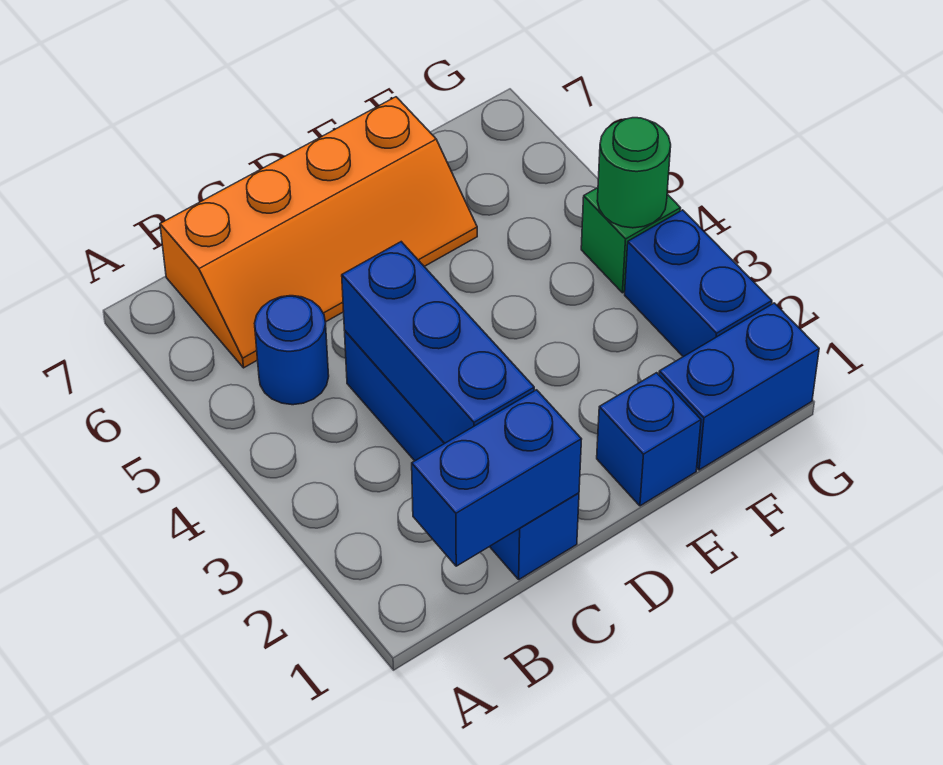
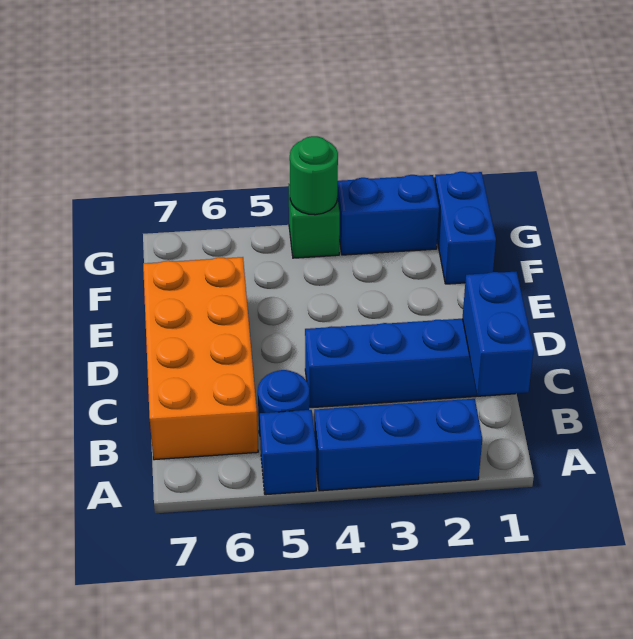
orange 2x4 slope [160,97,477,368] -> orange 2x4 brick [143,257,258,460]
blue 1x3 brick [342,242,534,443] -> blue 1x3 brick moved to [314,399,482,491]
blue 1x1 brick [597,373,701,506] -> blue 1x1 brick moved to [260,410,316,495]

